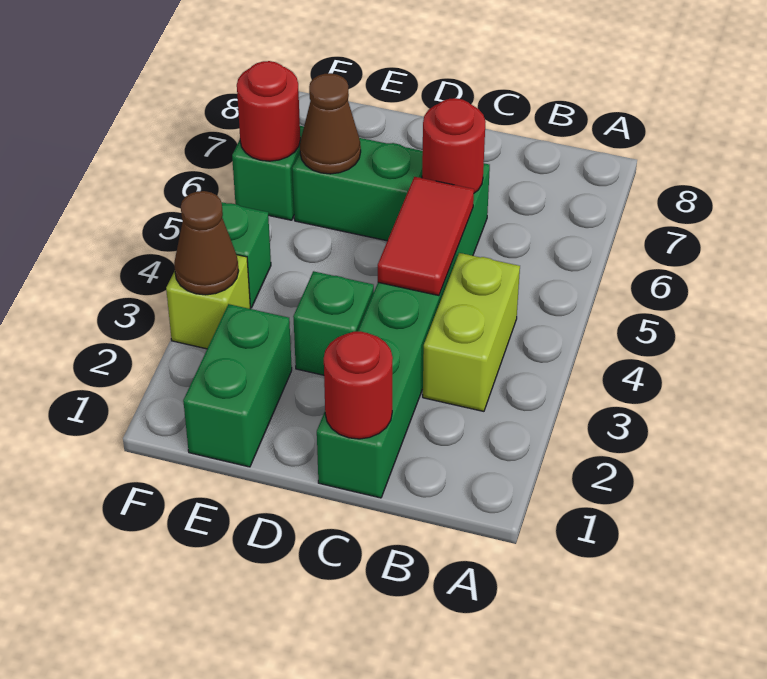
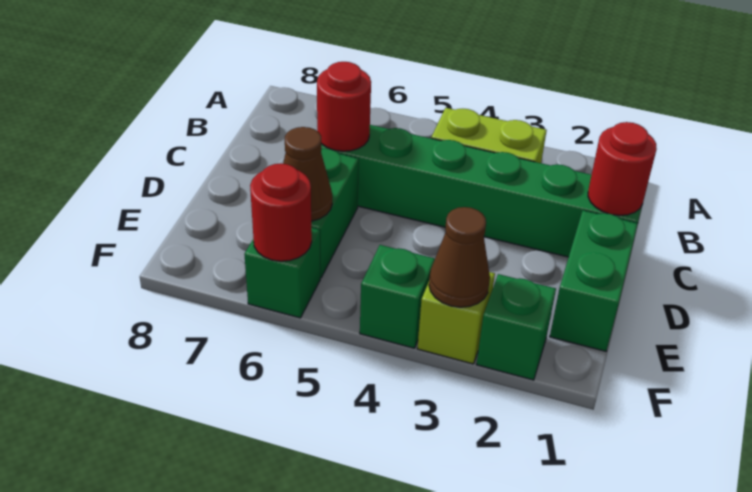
red 1x2 tile [378,177,474,296] -> none
green 1x1 brick [293,271,374,375] -> green 1x1 brick moved to [476,274,556,380]
green 1x2 brick [183,304,292,467] -> green 1x2 brick turned to [550,211,638,351]

